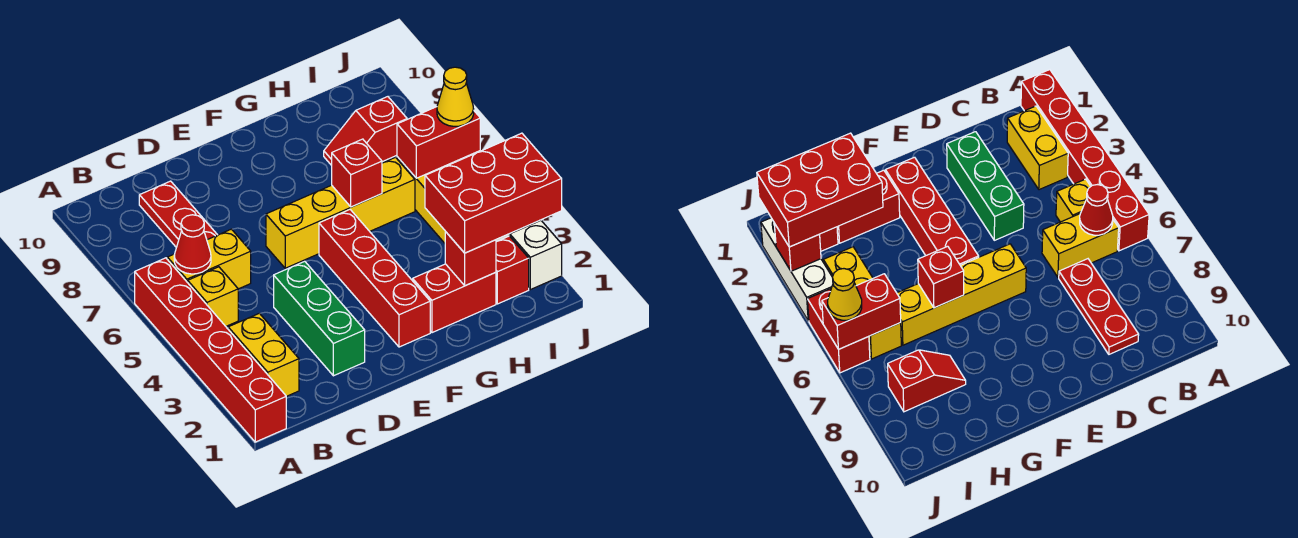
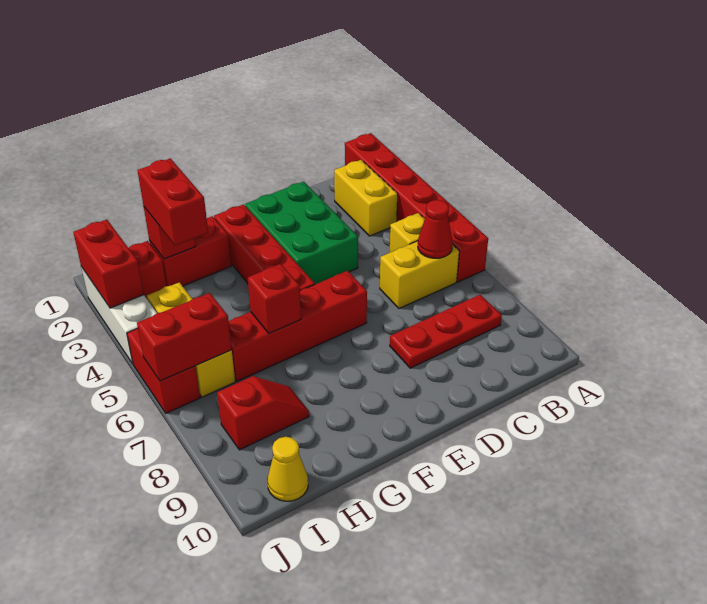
red 1x3 plate [139,181,217,247] -> red 1x3 plate turned to [390,295,502,368]
green 1x3 brick [274,261,365,376] -> green 2x3 brick [245,182,358,284]
yellow 1x4 brick [266,157,415,268] -> red 1x4 brick [229,271,367,381]
red 2x3 brick [425,133,562,253] -> red 1x2 brick [138,158,208,246]
red 1x1 brick [774,223,821,271] -> red 1x2 brick [73,220,144,308]
yellow 1x1 cone [437,67,474,126] -> yellow 1x1 cone moved to [267,437,308,501]

